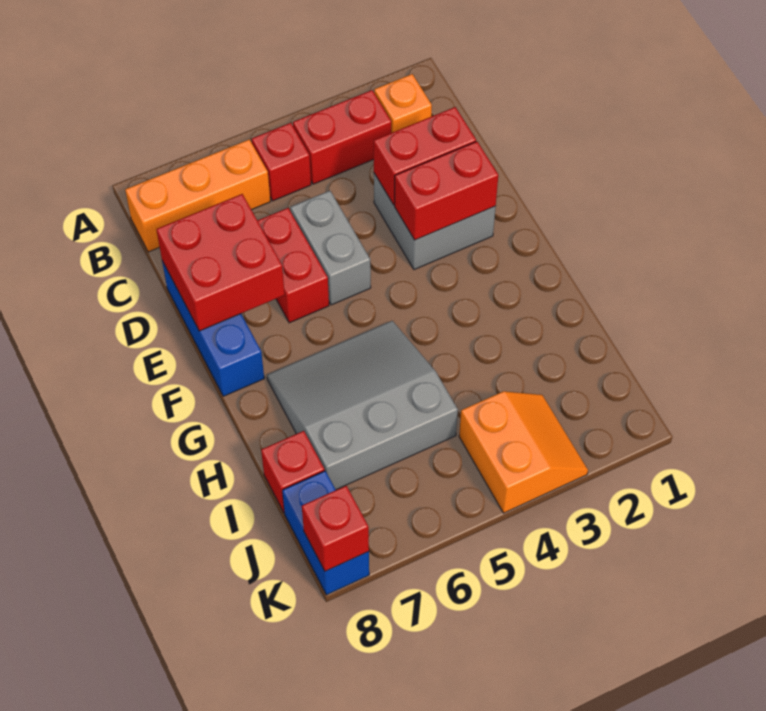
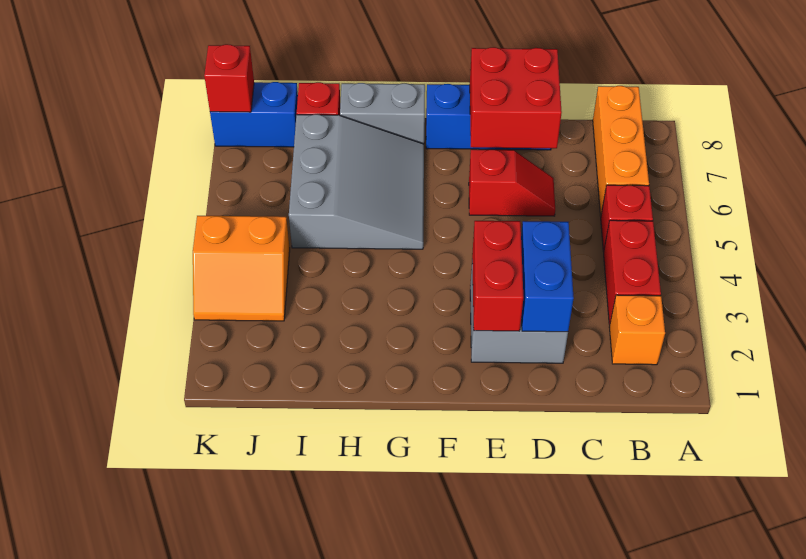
red 1x2 brick [374,107,476,205] -> blue 1x2 brick [521,221,574,332]
grey 1x2 brick [290,191,371,305] -> grey 1x2 brick moved to [340,83,425,144]
red 1x2 brick [257,208,329,323] -> red 1x2 slope [469,149,555,216]

